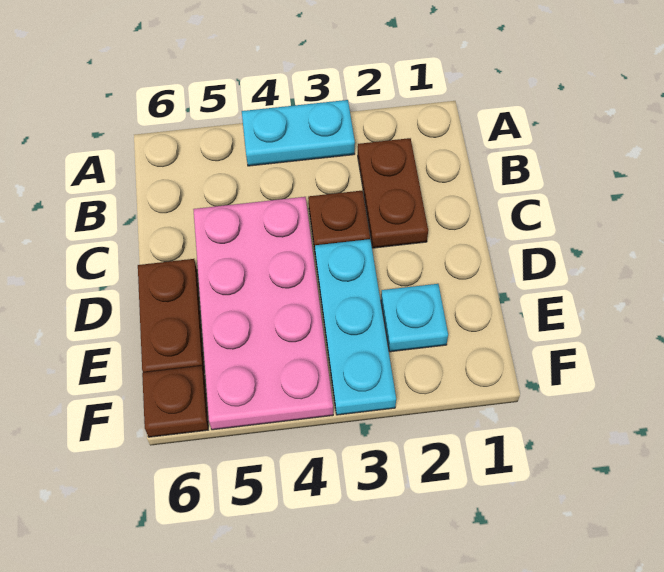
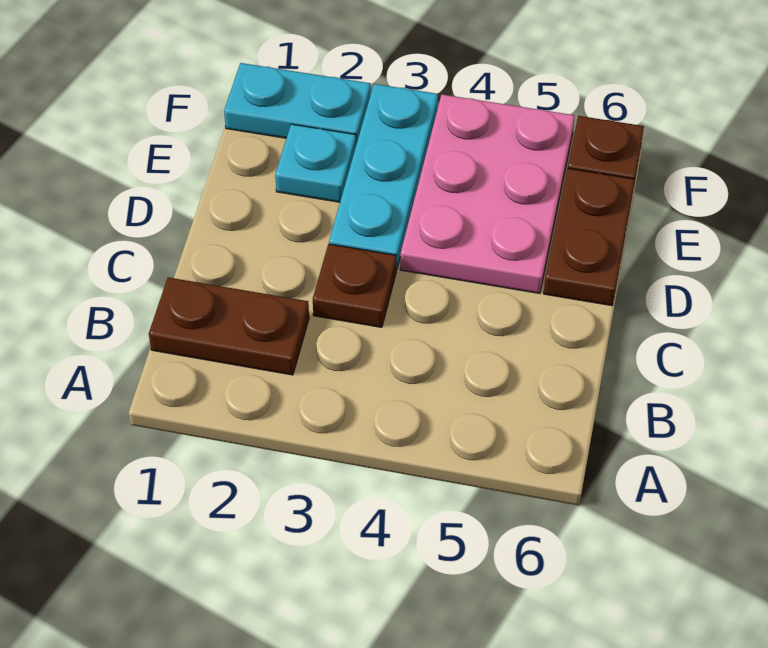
cyan 1x2 plate [242,100,355,166] -> cyan 1x2 plate moved to [224,63,371,145]
brown 1x2 plate [358,138,428,248] -> brown 1x2 plate turned to [149,277,309,375]
pink 2x4 plate [193,197,333,430] -> pink 2x3 plate [400,95,575,293]

